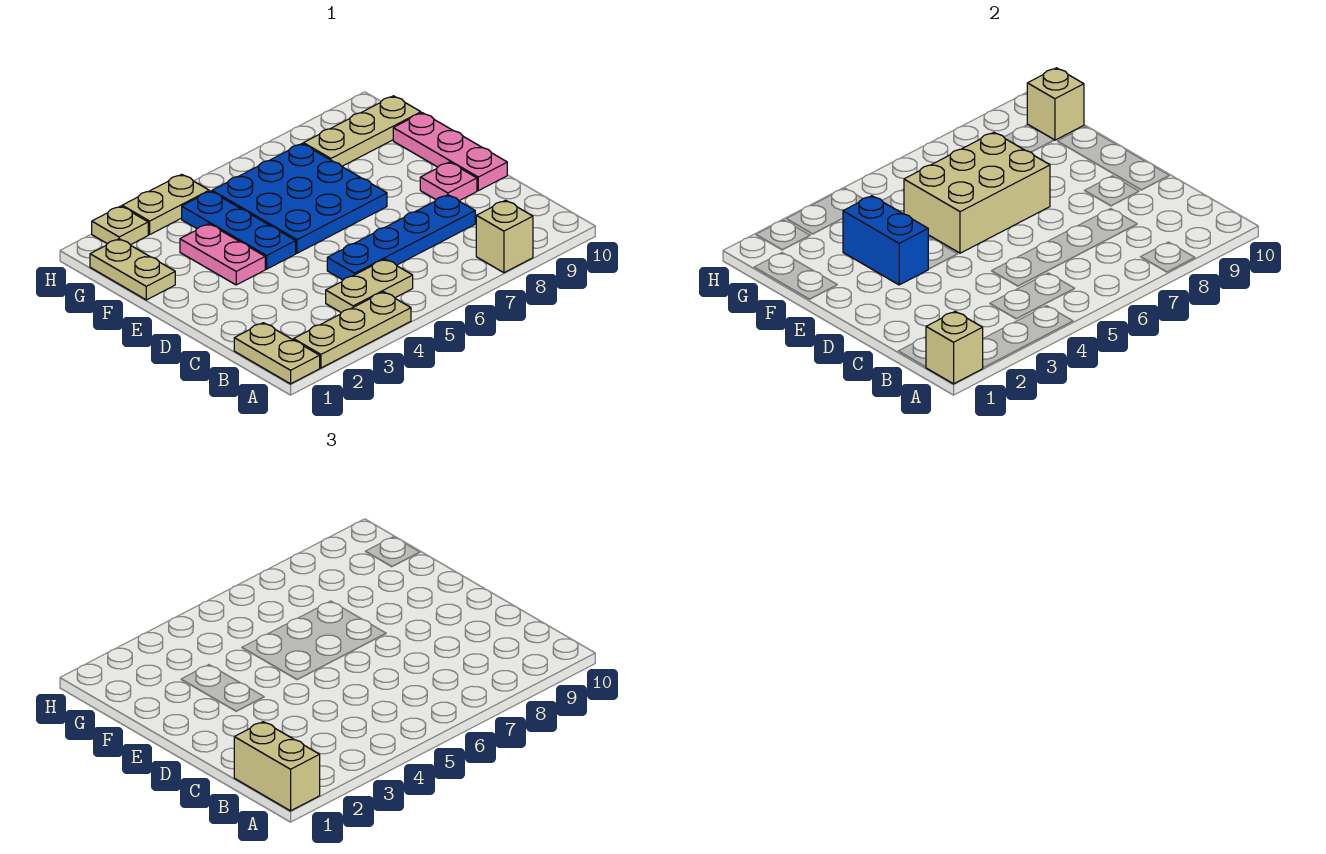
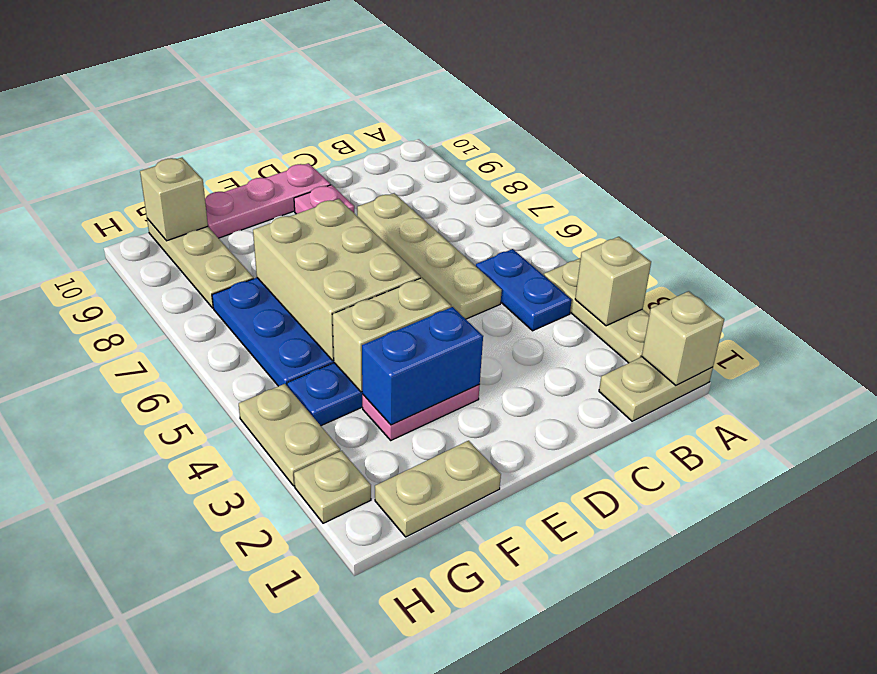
tan 1x2 brick [234,722,320,811] -> tan 1x2 brick moved to [332,278,451,392]
tan 1x1 brick [476,200,533,273] -> tan 1x1 brick moved to [575,237,651,326]
tan 1x2 plate [326,259,413,313] -> blue 1x2 plate [476,249,572,331]
blue 1x4 plate [327,195,475,280] -> tan 1x4 plate [357,193,502,319]

